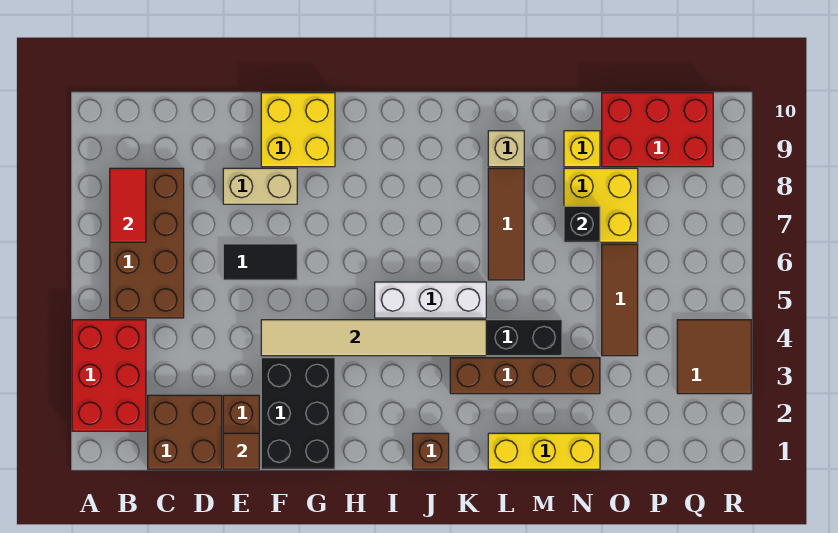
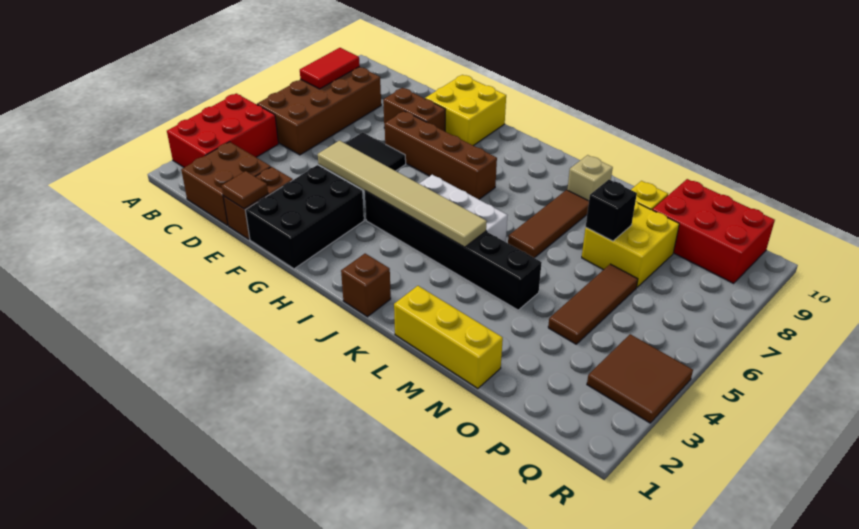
tan 1x2 brick [223,168,297,204] -> brown 1x2 brick [383,88,446,131]
brown 1x4 brick [450,358,600,394] -> brown 1x4 brick moved to [385,111,497,199]

